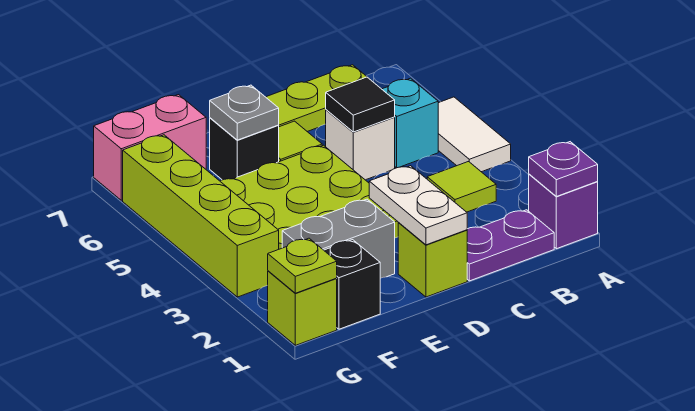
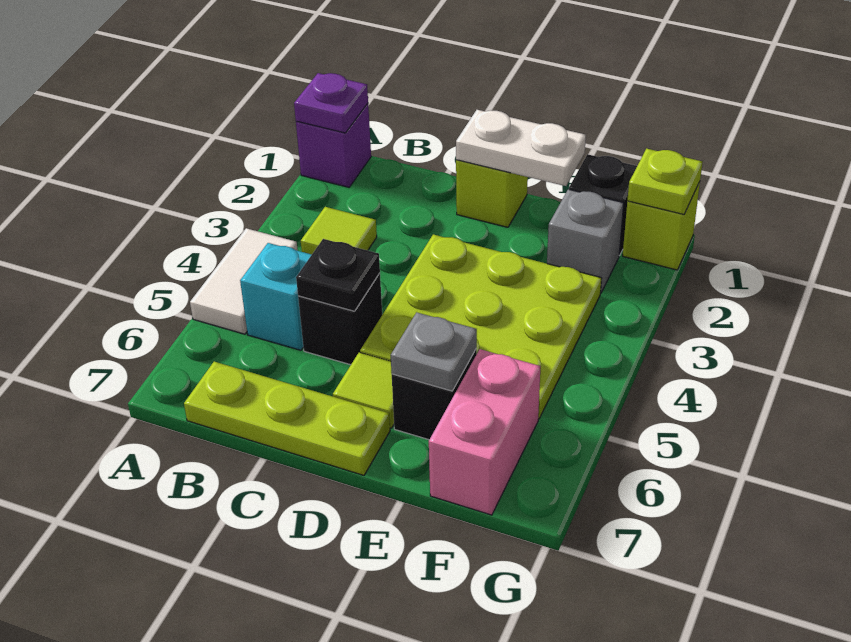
purple 1x2 plate [467,210,554,281] -> none
white 1x1 brick [326,110,395,180] -> black 1x1 brick [298,273,382,365]
black 1x1 tile [326,77,395,132] -> black 1x1 plate [296,239,380,311]
white 1x2 plate [369,166,467,245] -> white 1x2 plate turned to [456,110,586,186]
grey 1x2 brick [282,199,395,278] -> grey 1x1 brick [547,189,624,293]
pink 1x2 brick [94,95,206,200] -> pink 1x2 brick turned to [429,349,540,515]
lime 1x4 brick [123,135,279,297] -> none

